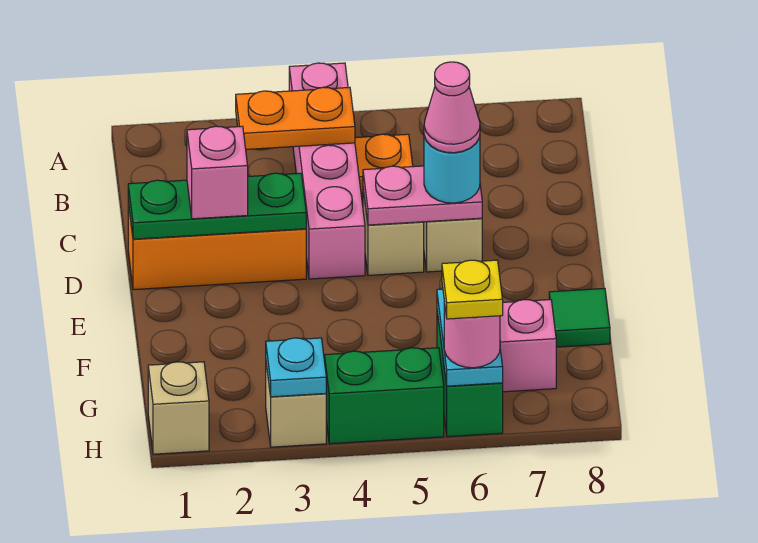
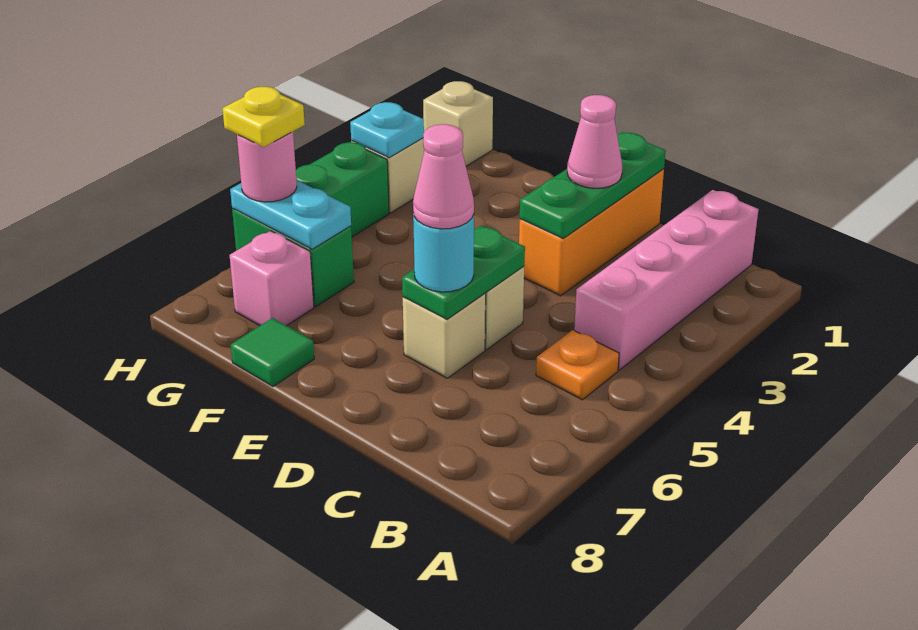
pink 1x4 brick [289,63,365,279] -> pink 1x4 brick turned to [574,190,759,370]
orange 1x2 plate [236,87,355,149] -> none
pink 1x1 brick [187,126,248,219] -> pink 1x1 cone [567,95,622,188]
pink 1x2 plate [363,166,482,225] -> green 1x2 plate [402,226,525,319]

